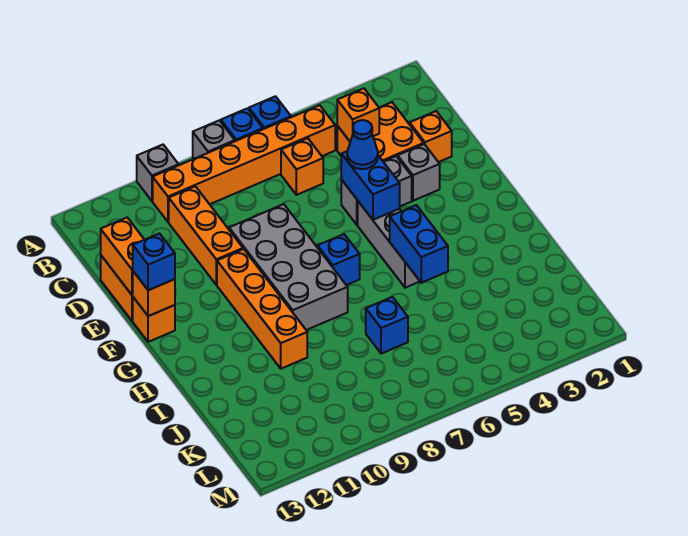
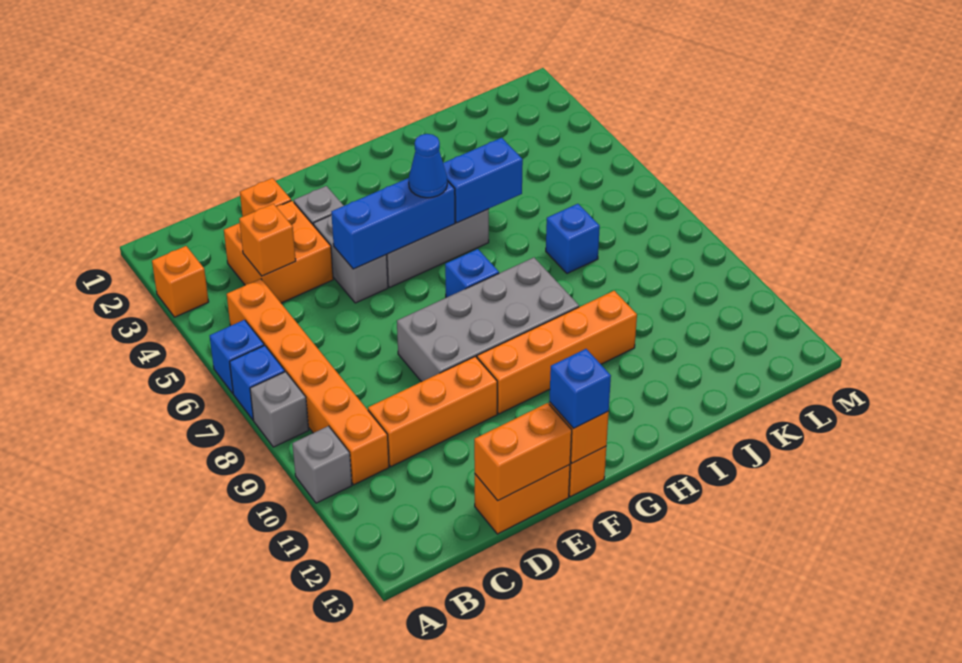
orange 1x1 brick [281,138,323,195] -> orange 1x1 brick moved to [152,246,209,317]
blue 1x2 brick [341,151,400,220] -> blue 1x3 brick [331,178,455,269]
blue 1x1 cone [347,120,378,169] -> blue 1x1 cone moved to [409,134,447,198]

